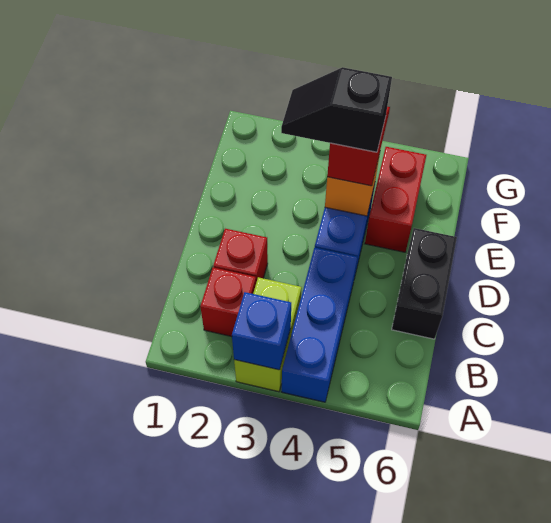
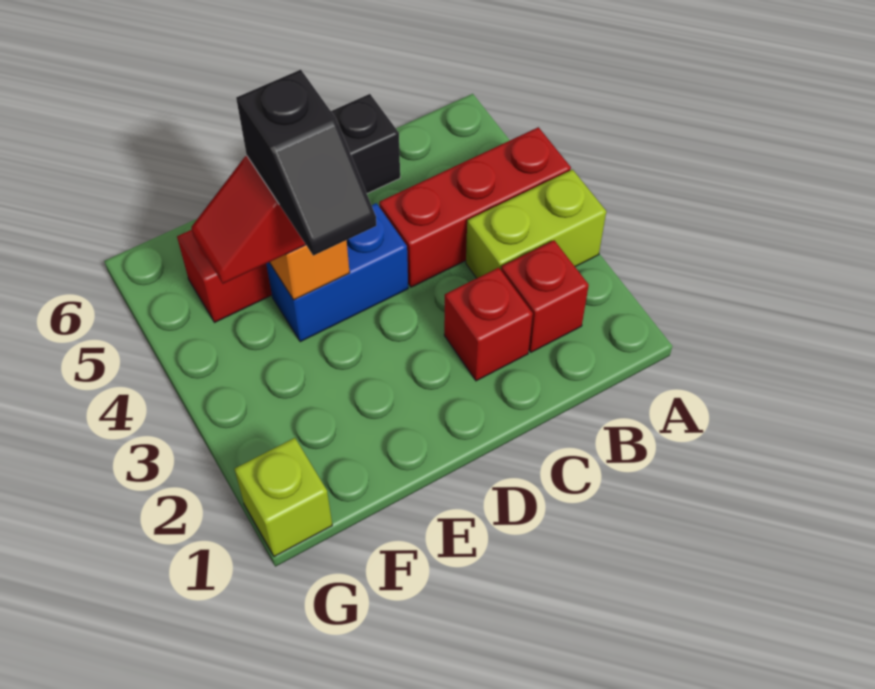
blue 1x1 brick [232,292,291,370] -> none
blue 1x3 brick [282,248,357,402] -> red 1x3 brick [379,127,571,287]
none -> lime 1x1 brick [235,438,332,557]

